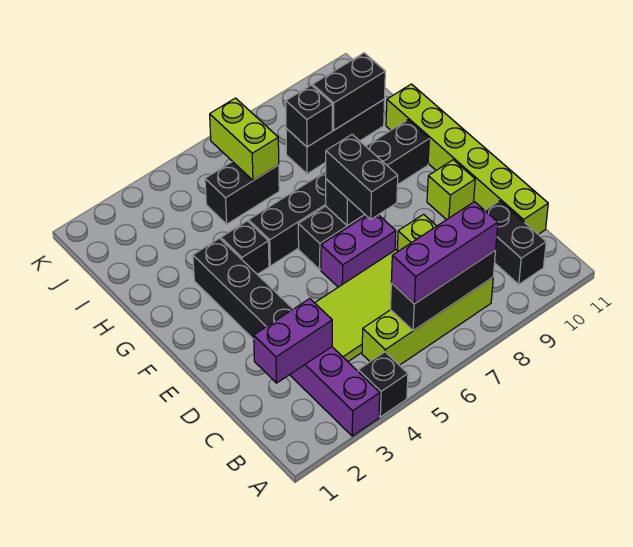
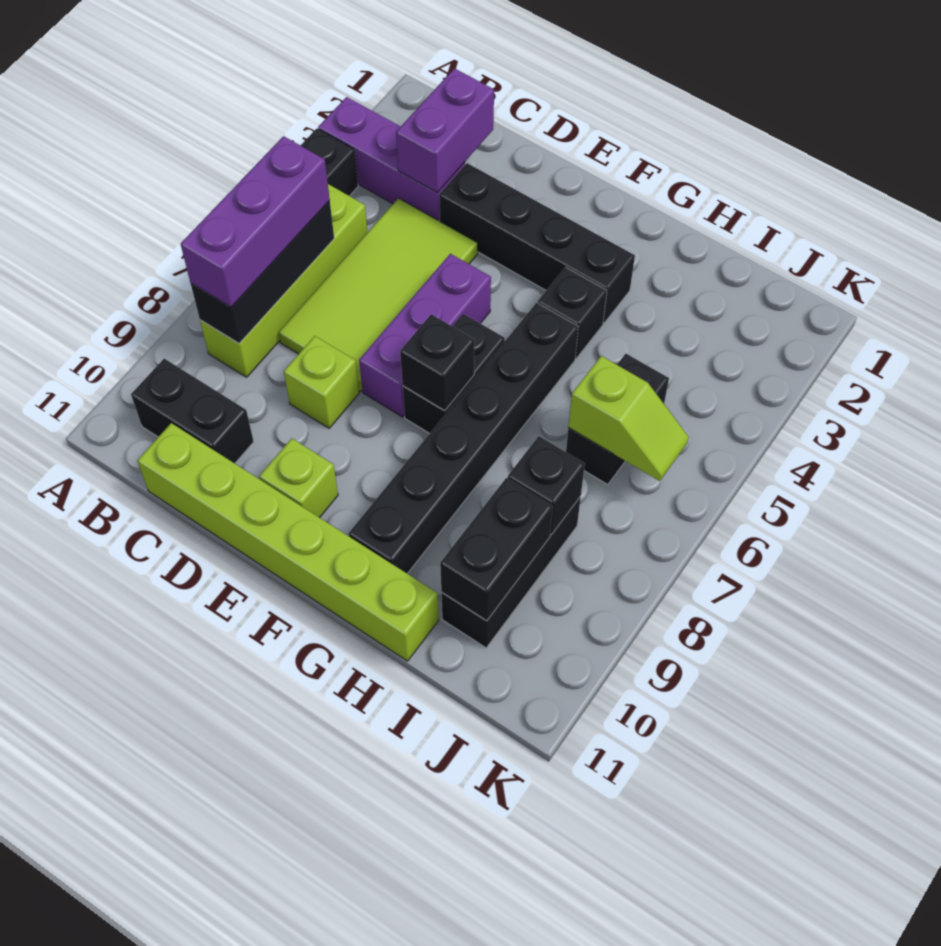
purple 1x2 brick [321,215,396,287] -> purple 1x3 brick [359,254,491,417]
black 1x2 brick [326,134,398,219] -> none
lime 1x2 brick [210,98,279,180] -> lime 1x2 slope [568,356,689,481]

